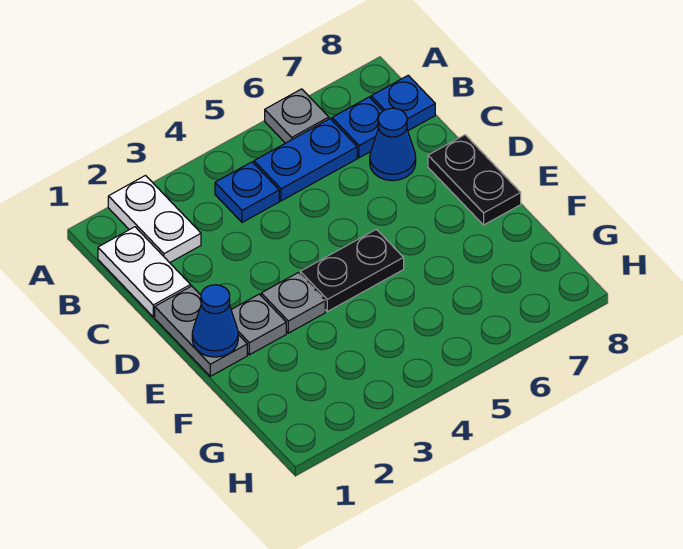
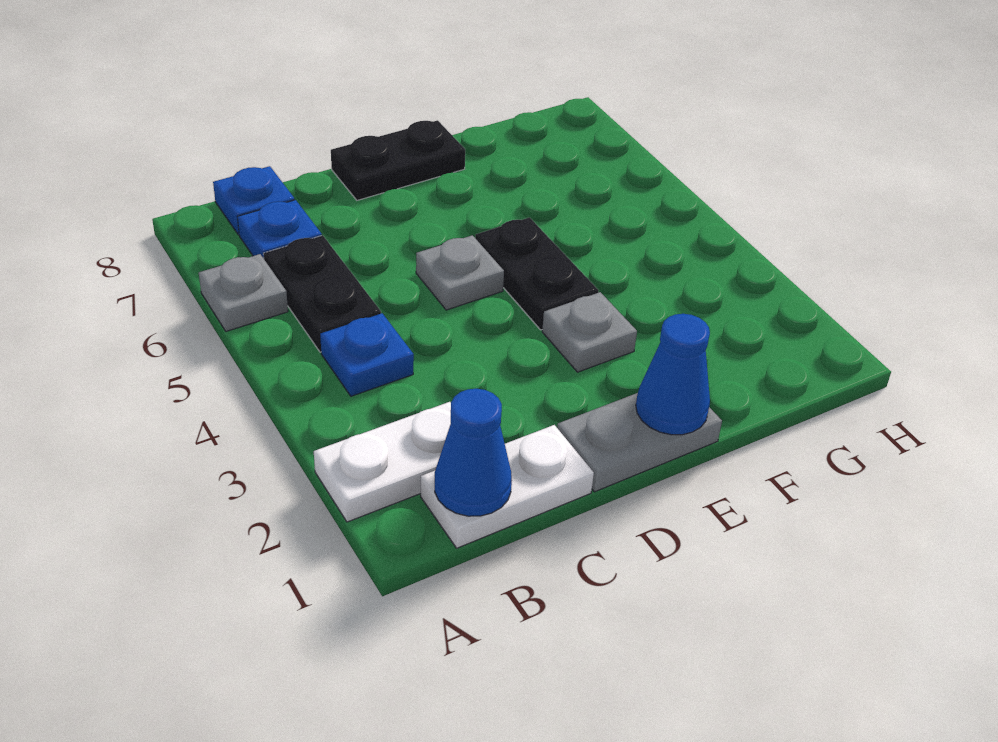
blue 1x2 plate [254,119,357,201] -> black 1x2 plate [263,235,381,352]
blue 1x1 cone [370,108,416,181] -> blue 1x1 cone moved to [435,389,512,516]
grey 1x1 plate [231,294,286,355] -> grey 1x1 plate moved to [416,235,504,310]

